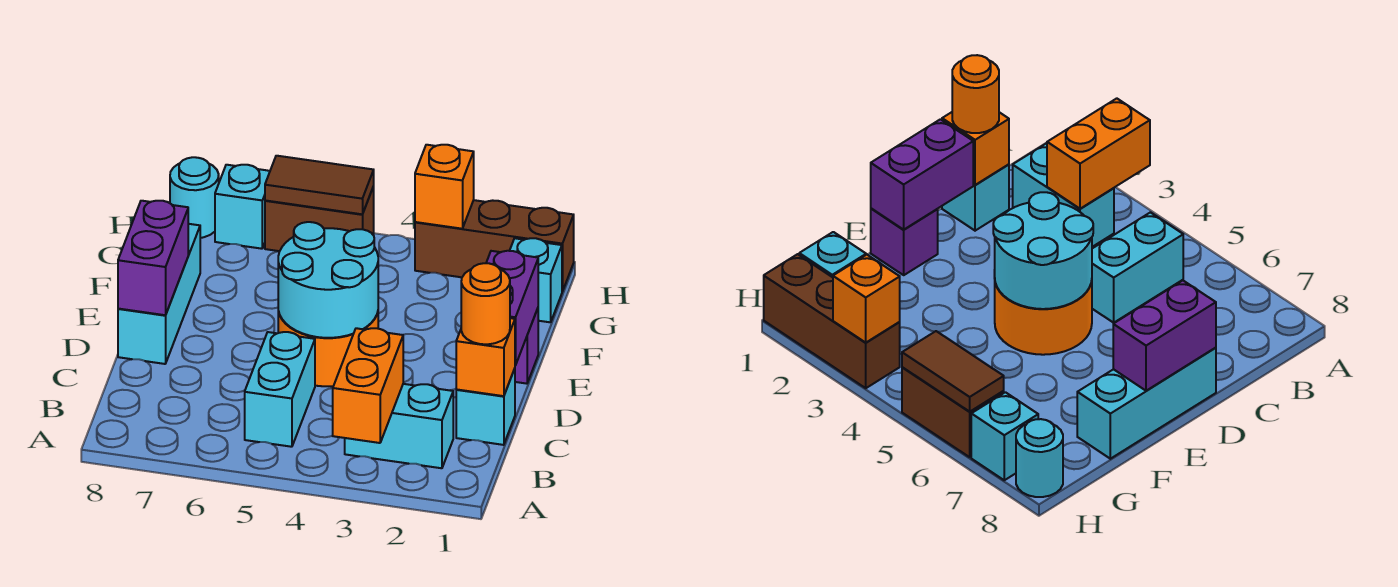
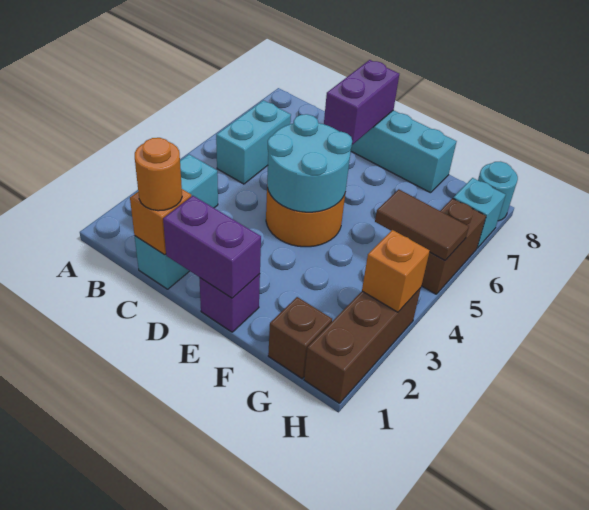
orange 1x2 brick [333,328,403,443] -> none
cyan 1x2 brick [245,332,315,447] -> cyan 1x2 brick turned to [216,100,291,184]
purple 1x2 brick [118,201,188,315] -> purple 1x2 brick turned to [324,60,399,144]
cyan 1x1 brick [510,238,562,322] -> brown 1x1 brick [268,297,332,379]
brown 1x2 tile [265,156,374,214] -> brown 1x2 tile turned to [375,189,469,260]

